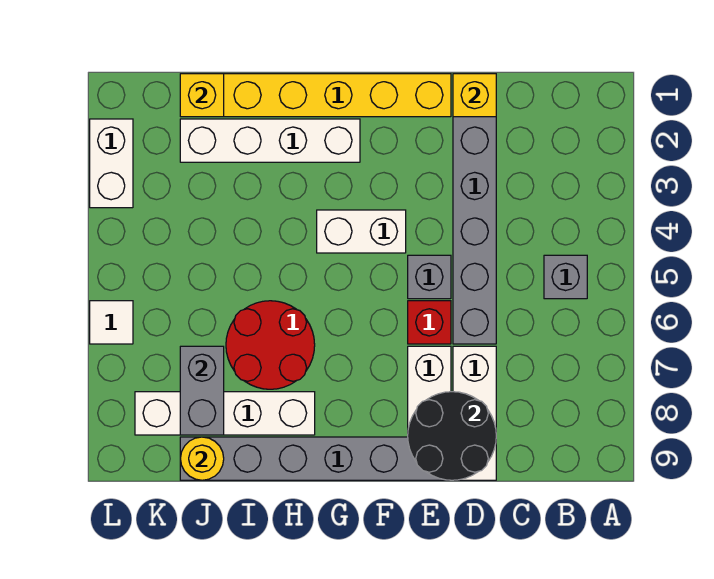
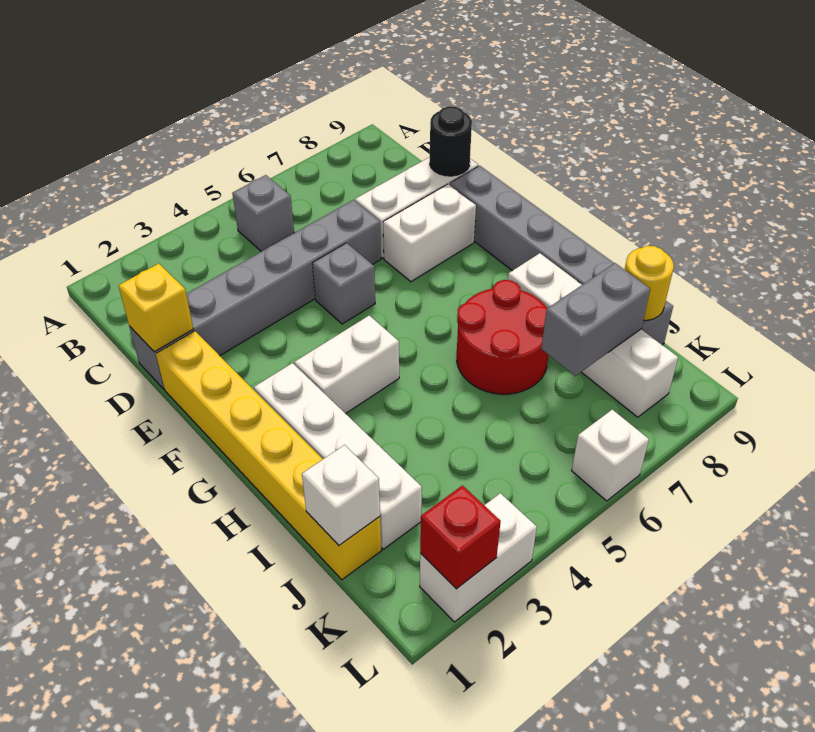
black 2x2 round brick [408,392,496,480] -> black 1x1 round brick [430,106,472,176]
red 1x1 brick [408,301,451,344] -> red 1x1 brick moved to [420,485,501,589]
white 1x2 brick [317,210,406,253] -> white 1x2 brick turned to [294,315,399,414]
yellow 1x1 brick [180,74,224,117] -> white 1x1 brick [302,445,380,545]
white 1x1 tile [90,301,133,344] -> white 1x1 brick [572,409,649,501]

